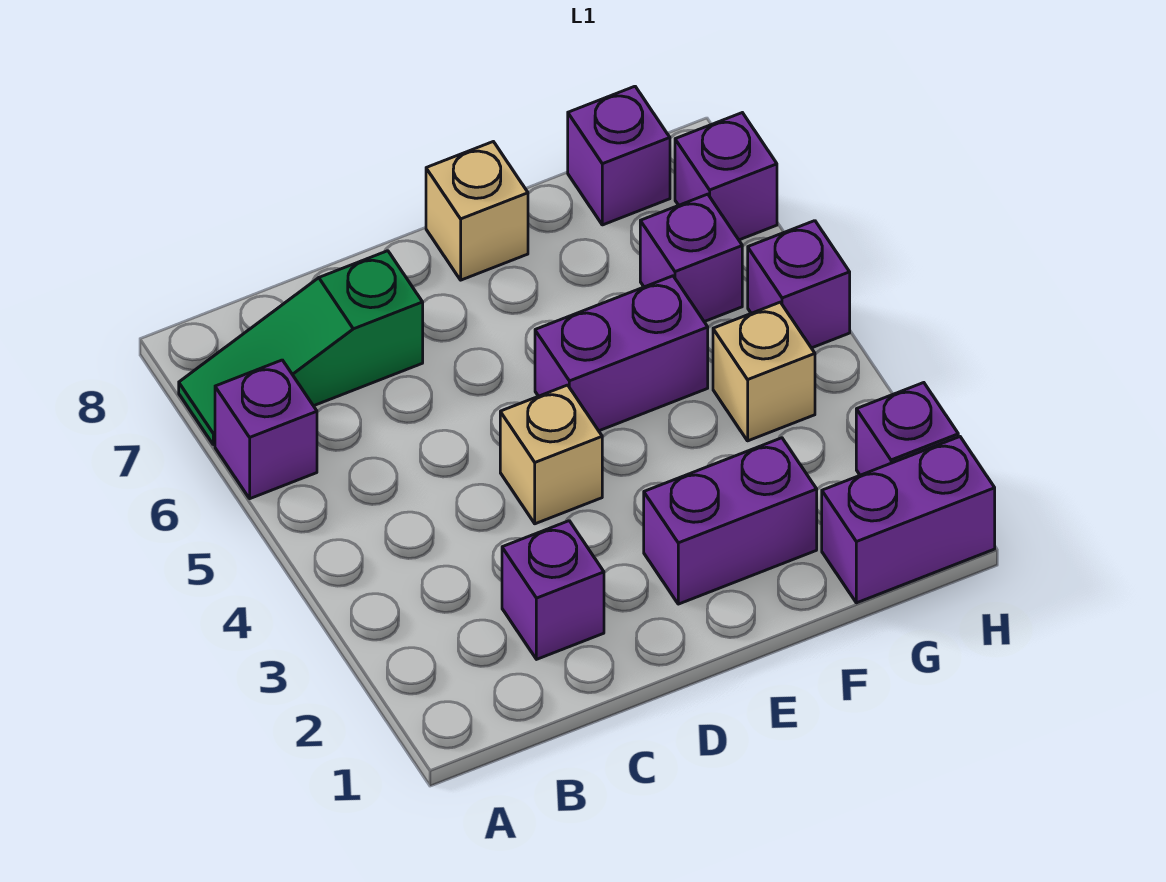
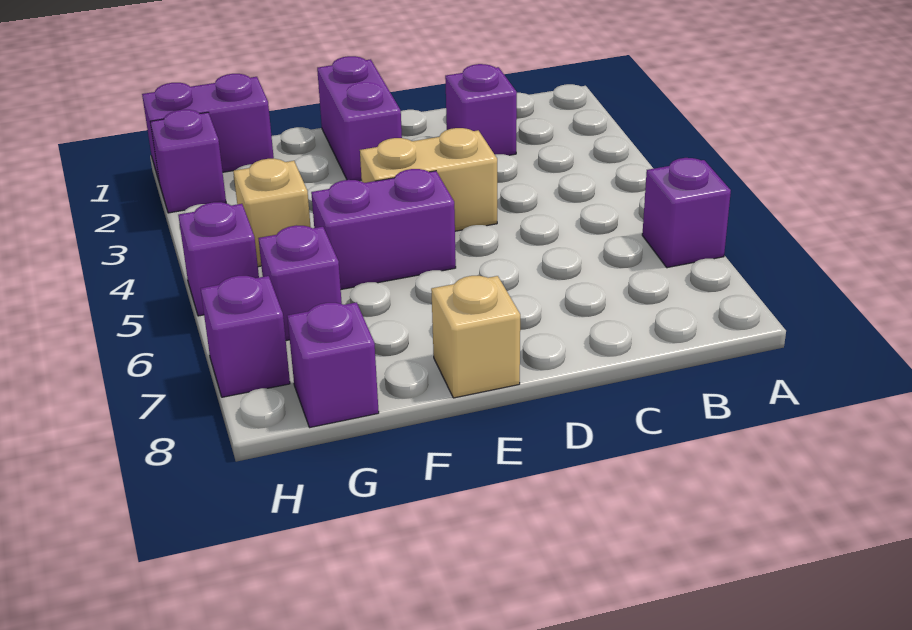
green 1x3 slope [179,251,423,445] -> none
tan 1x1 brick [500,385,602,524] -> tan 1x2 brick [360,128,497,231]
purple 1x2 brick [644,438,817,604] -> purple 1x2 brick turned to [317,56,402,181]

